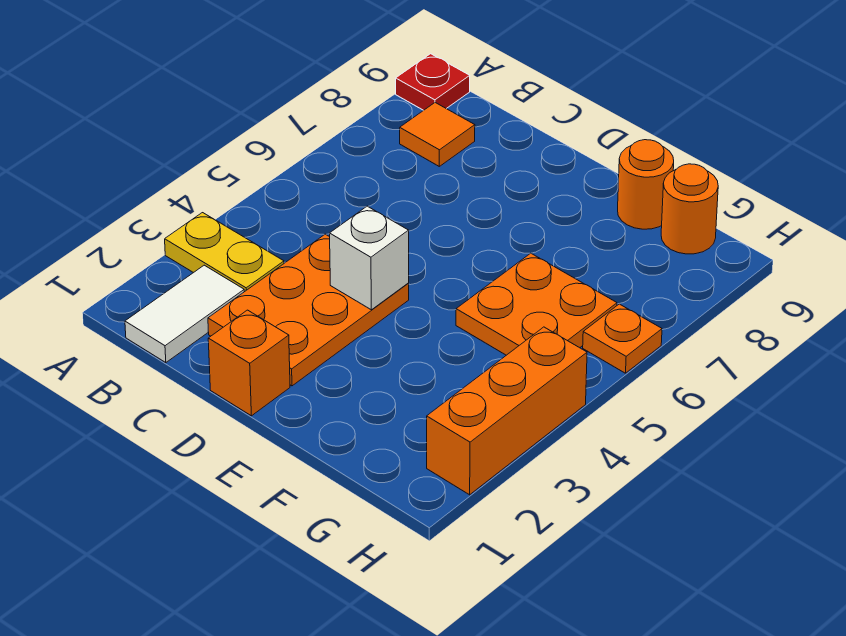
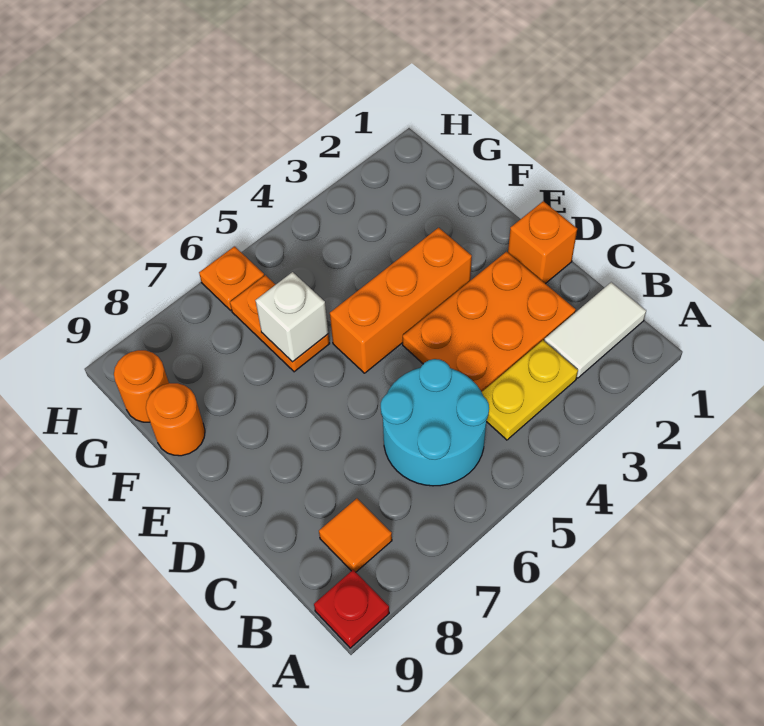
yellow 1x2 plate [165,213,284,292] -> yellow 1x2 plate turned to [482,340,578,440]
none -> cyan 2x2 round brick [381,359,489,486]
white 1x1 brick [330,206,409,310] -> white 1x1 brick moved to [255,272,328,362]
orange 2x2 plate [456,253,617,355] -> orange 1x2 plate [230,275,330,372]
orange 1x3 brick [427,327,587,495] -> orange 1x3 brick moved to [330,228,472,373]

